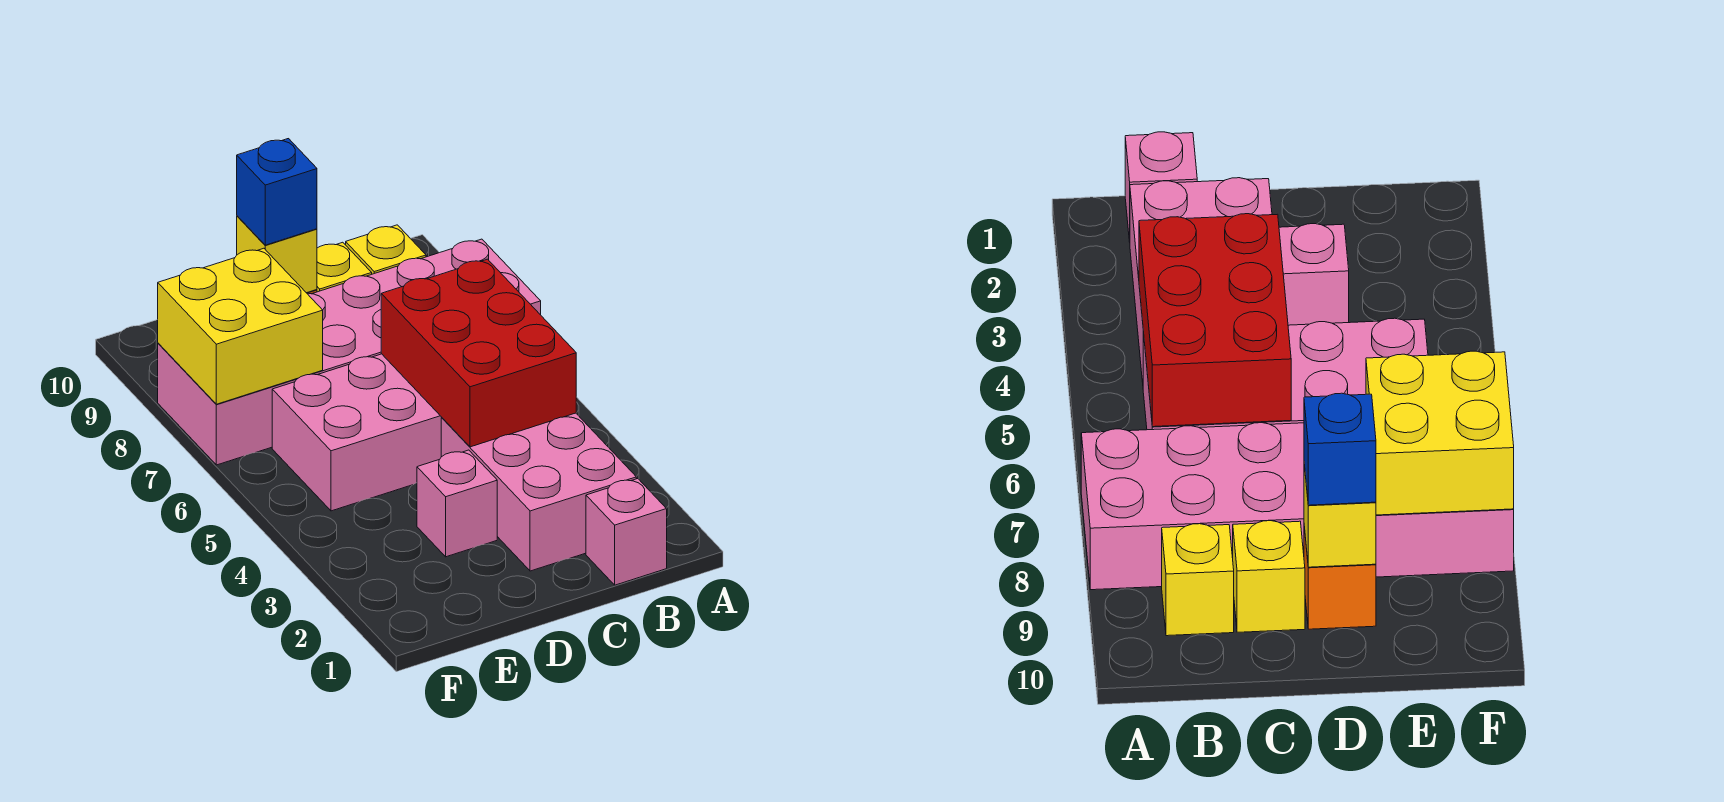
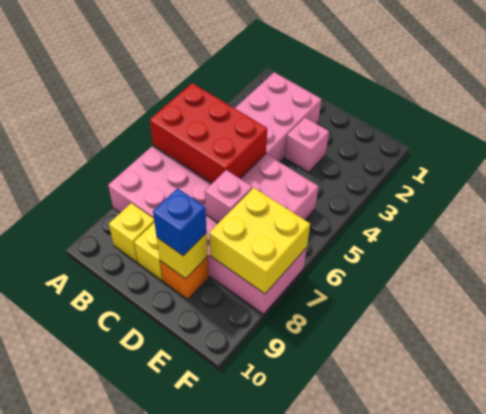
pink 1x1 brick [586,479,667,585] -> pink 1x1 brick moved to [205,170,252,223]
red 2x3 brick [381,259,576,447] -> red 2x3 brick turned to [150,83,267,183]

